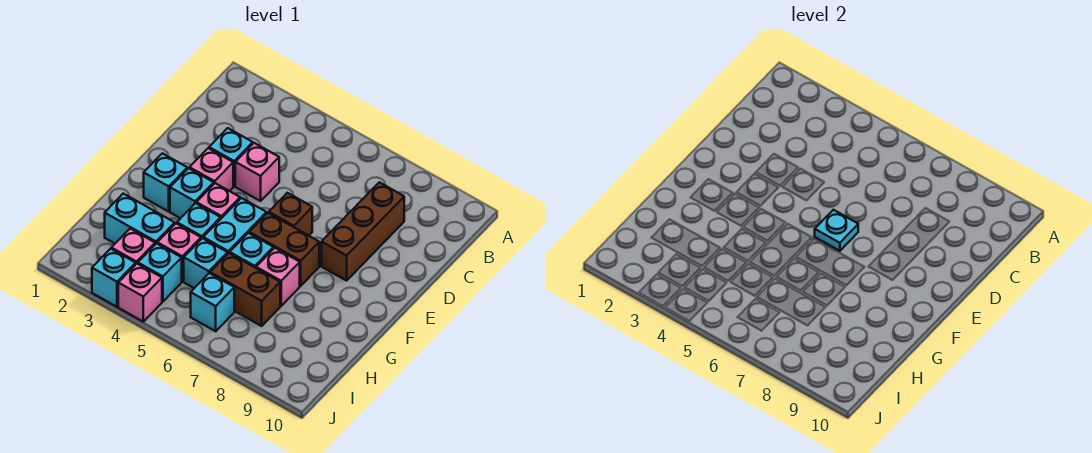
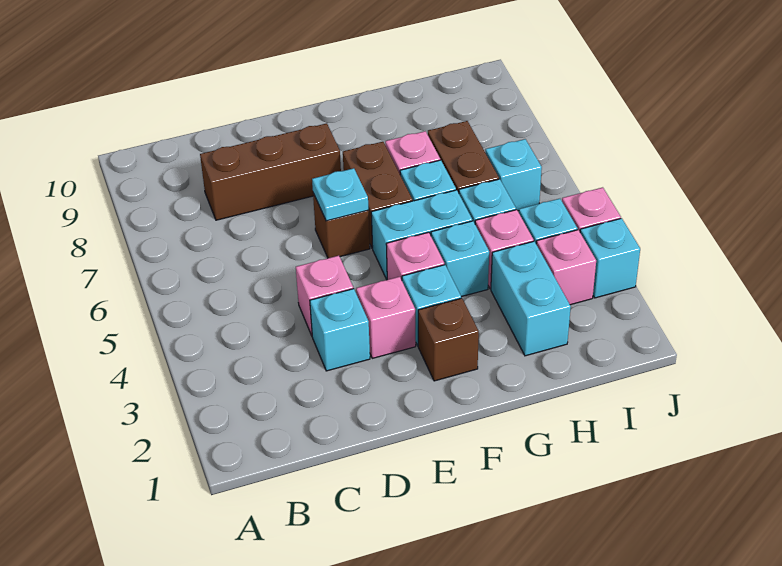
cyan 1x1 brick [144,153,187,211] -> brown 1x1 brick [418,298,479,381]

